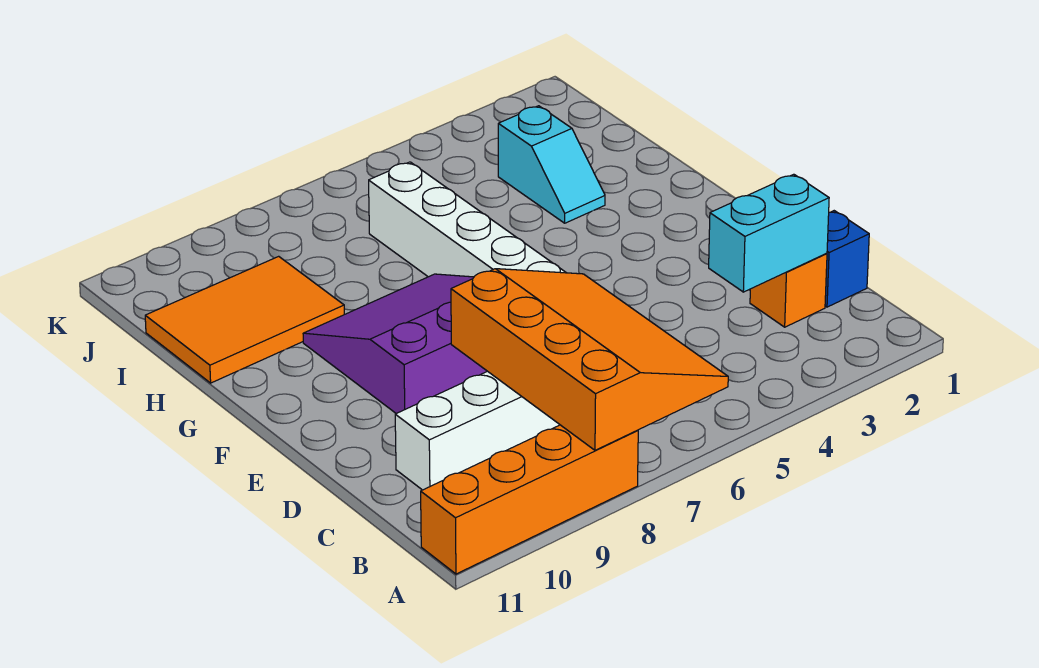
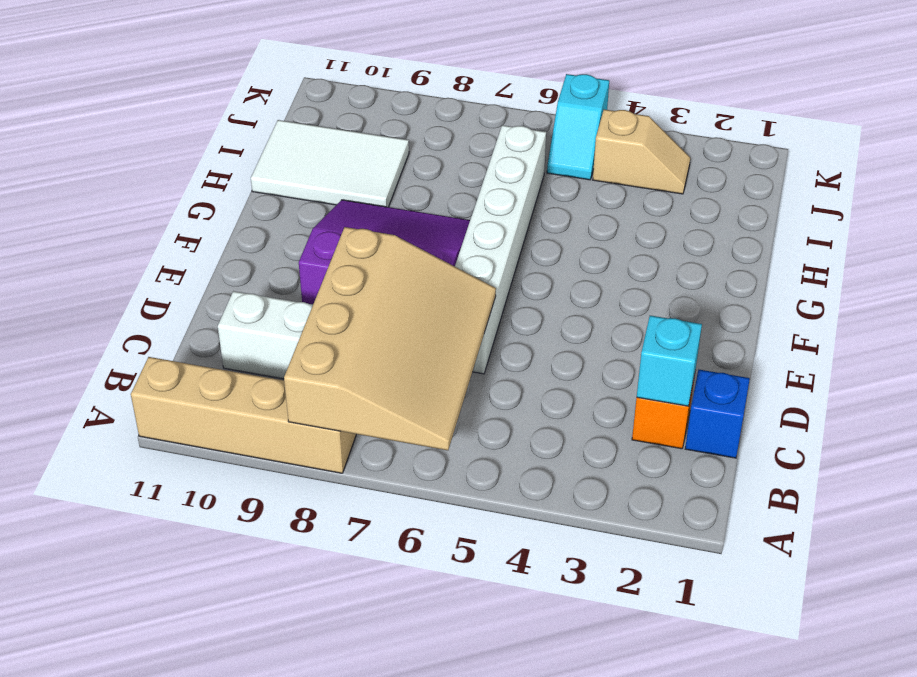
orange 3x4 slope [451,269,728,450] -> tan 3x4 slope [284,227,496,450]
orange 1x4 brick [421,425,638,574] -> tan 1x4 brick [131,357,356,473]
cyan 1x2 brick [709,174,829,292] -> cyan 1x1 brick [637,316,702,406]
cyan 1x2 slope [498,106,605,223] -> cyan 1x2 slope moved to [547,74,609,180]
orange 2x3 tile [145,256,344,383] -> white 2x3 tile [251,120,409,207]
none -> tan 1x2 slope [593,110,690,194]

